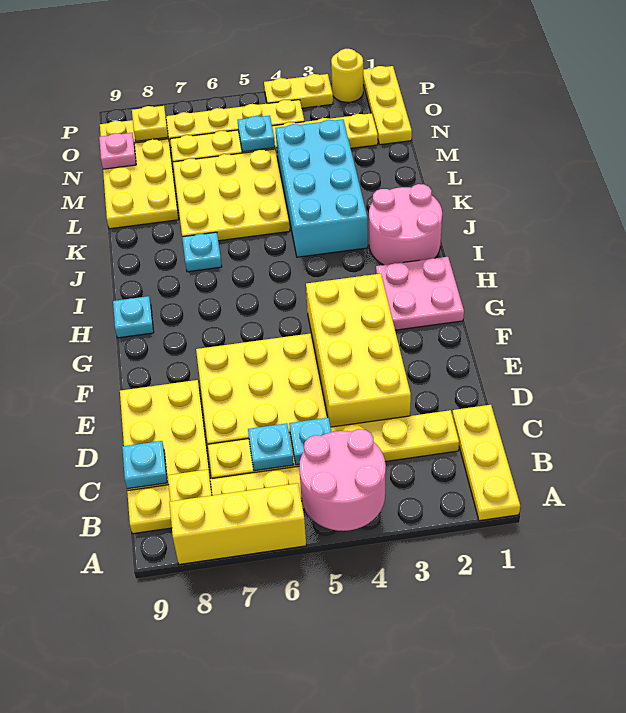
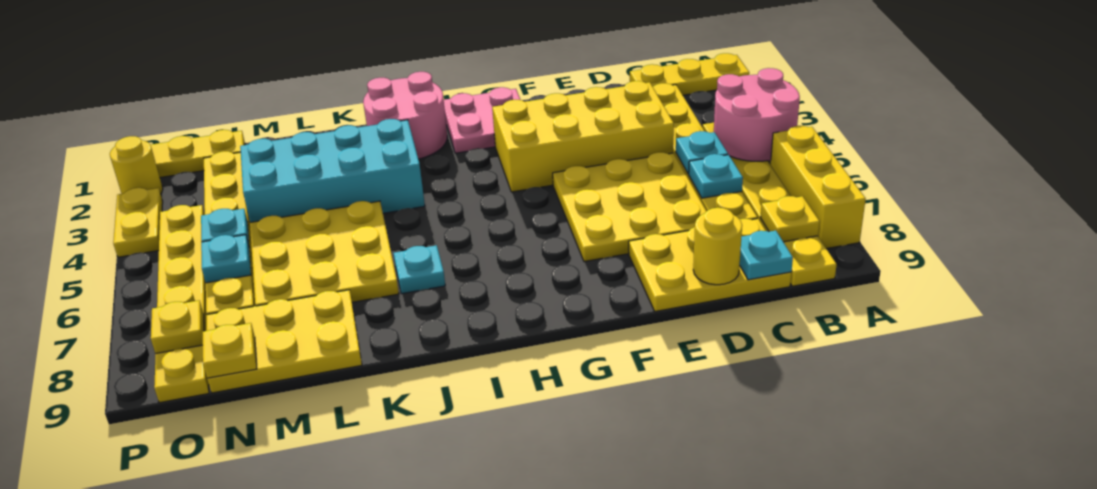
none -> yellow 1x1 round brick [693,208,742,285]
cyan 1x1 plate [113,296,154,338] -> cyan 1x1 plate moved to [201,235,251,283]
pink 1x1 plate [99,133,136,169] -> yellow 1x1 plate [203,323,257,378]

